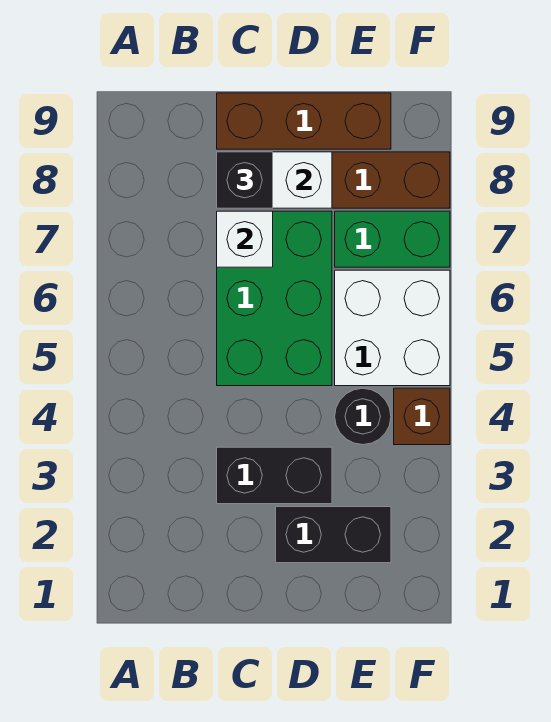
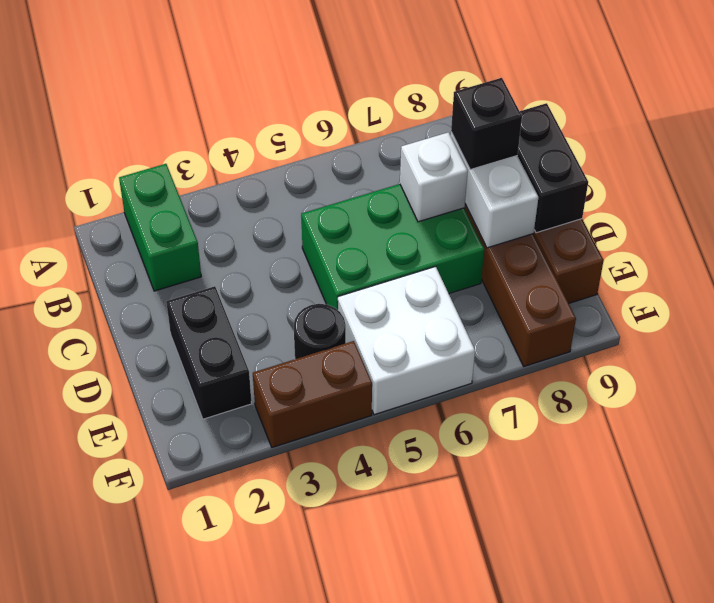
black 1x2 brick [217,447,332,504] -> black 1x2 brick moved to [517,103,588,233]
green 1x2 brick [335,211,450,267] -> green 1x2 brick moved to [119,164,201,291]
brown 1x1 brick [394,388,450,445] -> brown 1x2 brick [253,341,372,447]

